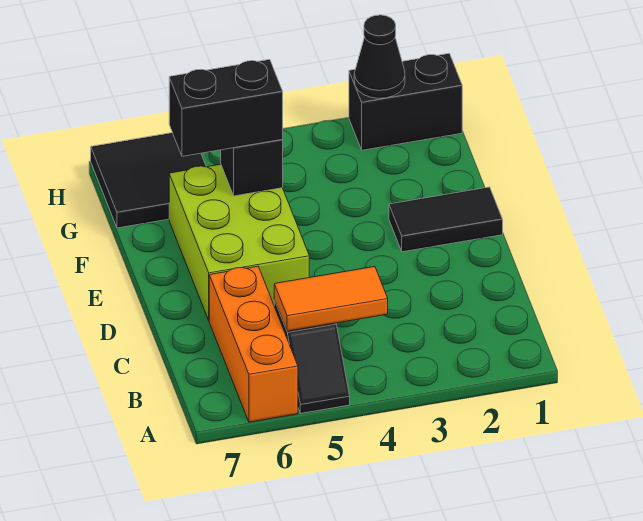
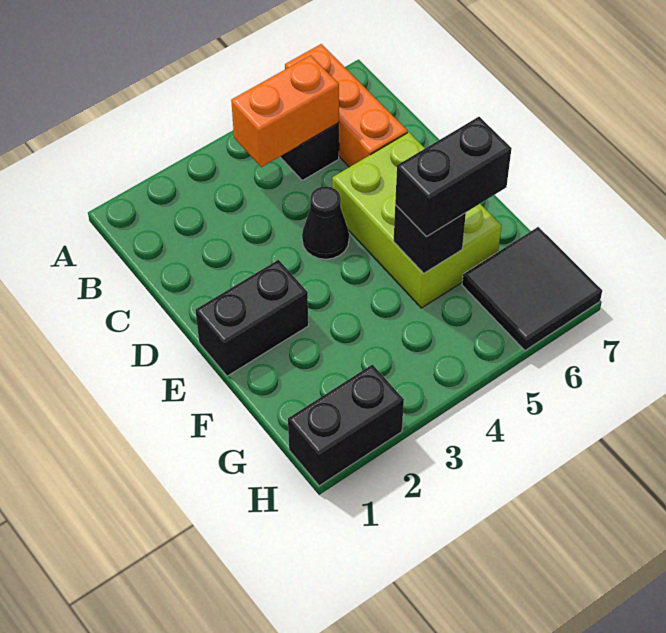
orange 1x2 tile [274,267,388,331] -> orange 1x2 brick [231,55,339,167]
black 1x2 tile [389,187,503,252] -> black 1x2 brick [196,260,308,376]
black 1x1 cone [354,15,405,98] -> black 1x1 cone moved to [302,186,349,259]

